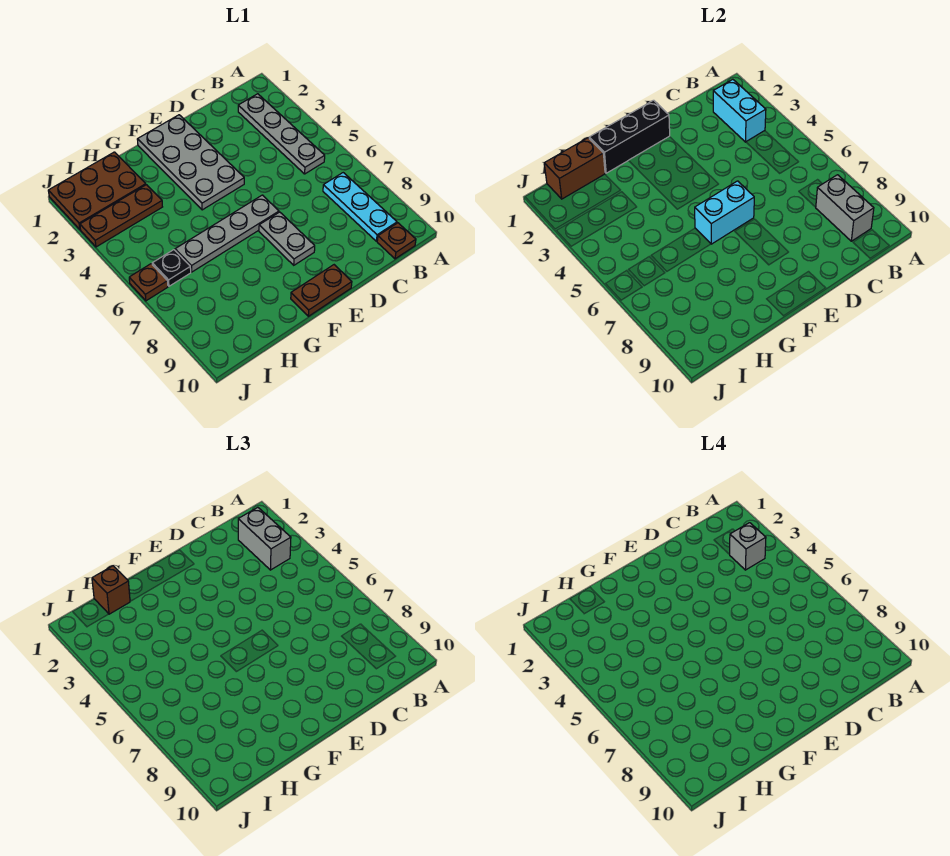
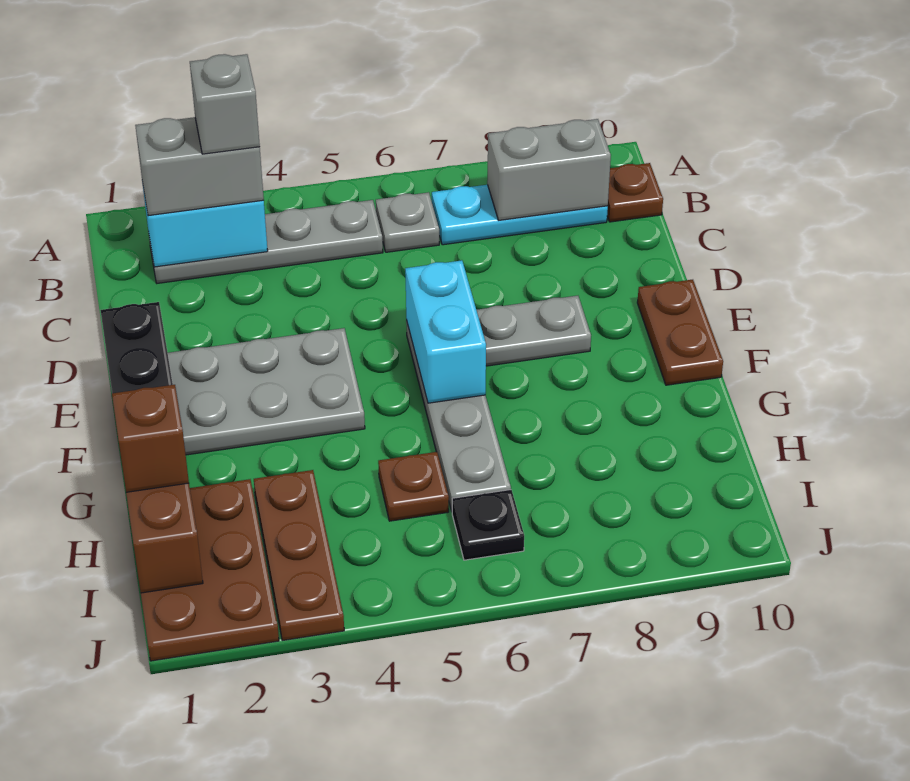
none -> grey 1x1 plate [376,192,439,252]
brown 1x1 plate [129,264,168,301] -> brown 1x1 plate moved to [378,452,449,521]

